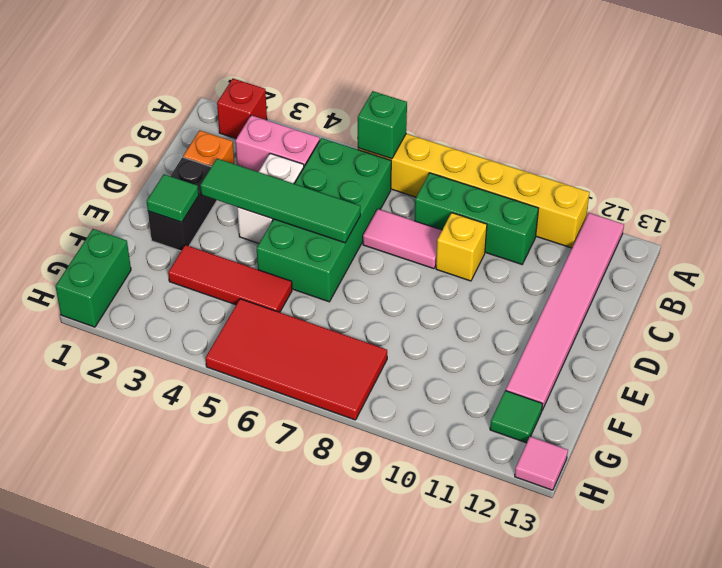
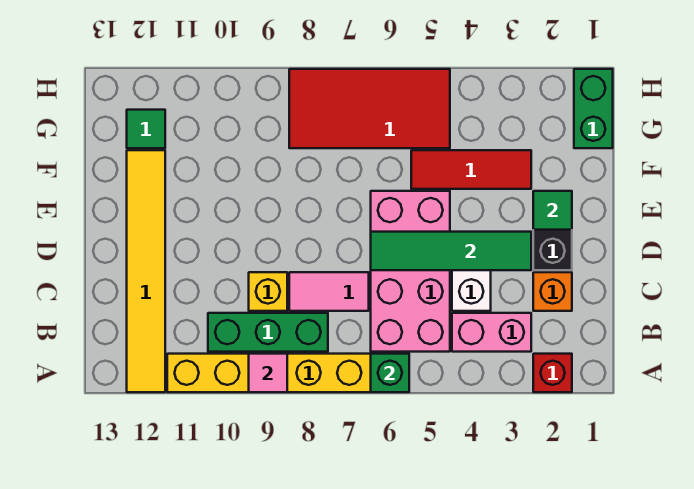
pink 1x6 tile [506,213,624,410] -> yellow 1x6 tile [127,150,165,392]
green 2x4 brick [257,138,391,302] -> pink 2x4 brick [371,191,450,352]
pink 1x1 tile [515,437,568,490] -> pink 1x1 tile moved to [249,354,287,392]

